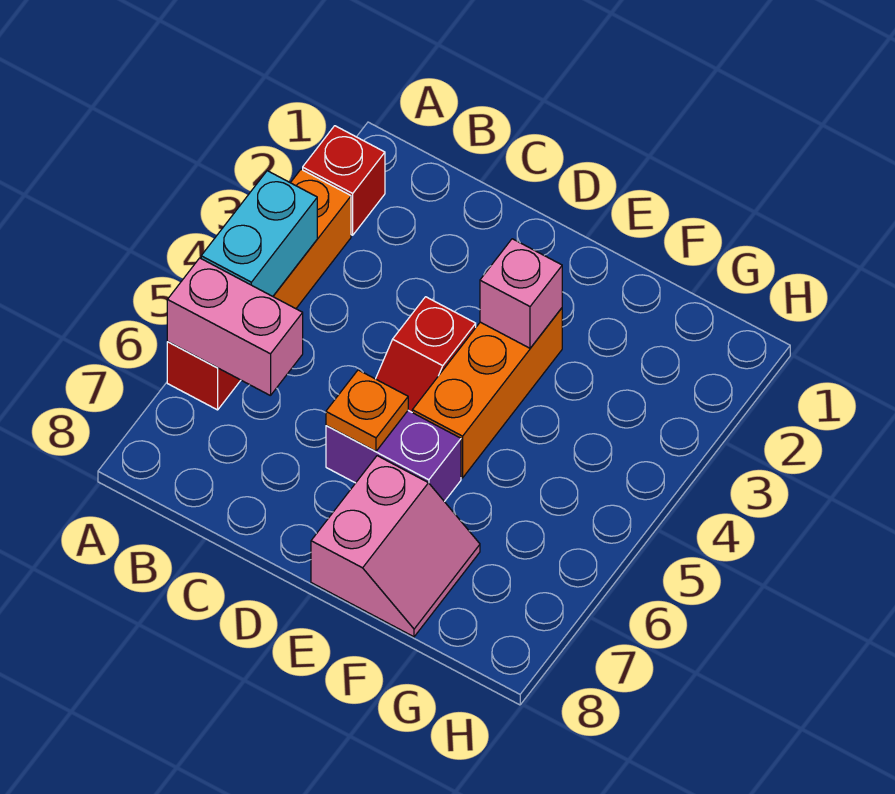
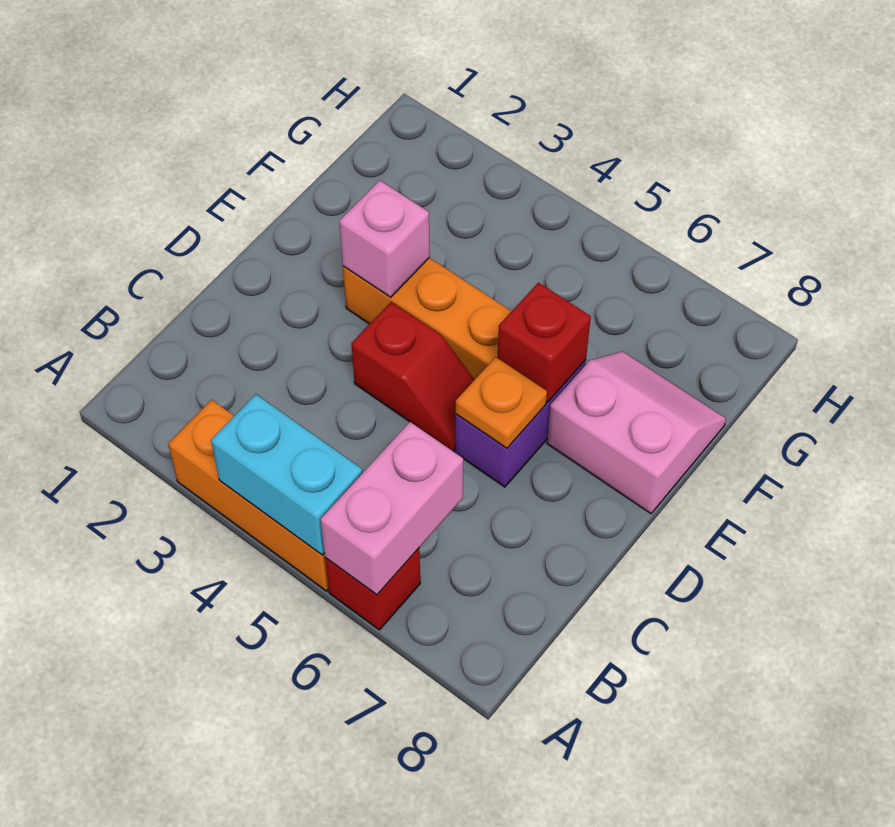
red 1x1 brick [303,126,385,235] -> red 1x1 brick moved to [497,283,591,402]

